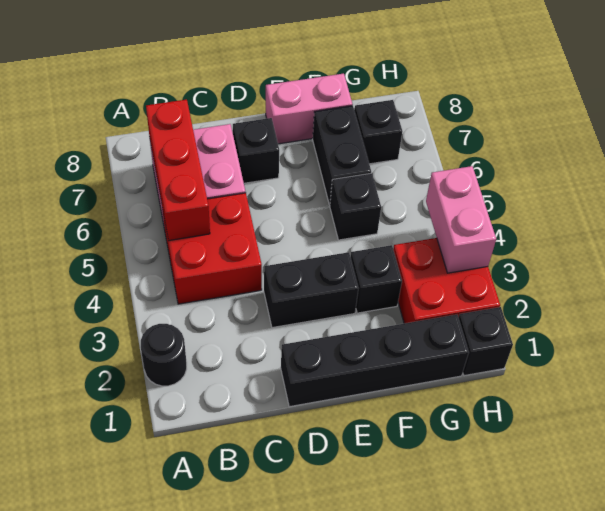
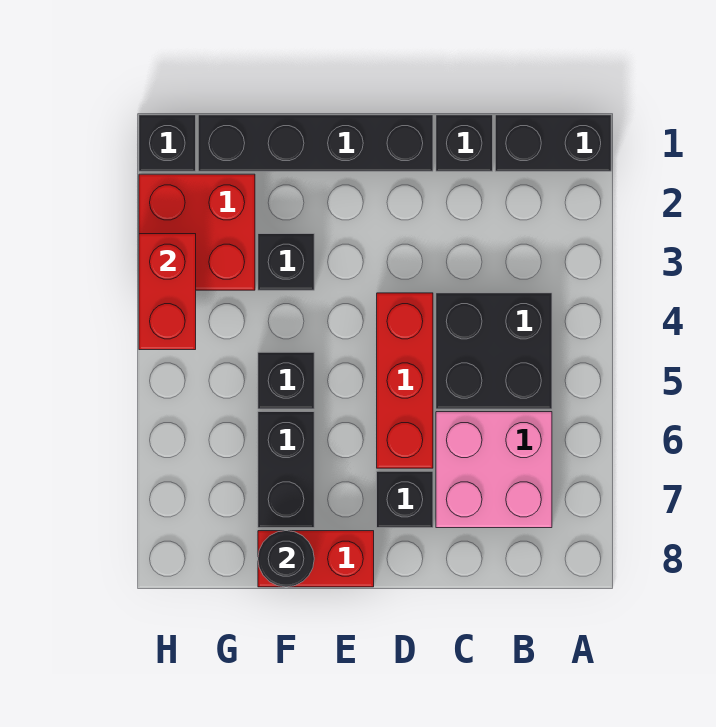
black 1x1 round brick [141,324,187,386] -> black 1x1 round brick moved to [258,531,314,587]
red 2x2 brick [162,193,262,304] -> black 2x2 brick [436,293,552,409]
red 1x3 brick [146,99,210,241] -> red 1x3 brick moved to [377,293,433,468]
black 1x2 brick [264,252,358,328] -> black 1x2 brick moved to [495,115,611,171]
pink 1x2 brick [266,74,353,144] -> red 1x2 brick [258,531,374,587]
black 1x1 brick [354,100,403,164] -> black 1x1 brick moved to [436,115,493,171]
pink 1x2 brick [426,166,496,273] -> red 1x2 brick [139,234,196,350]

